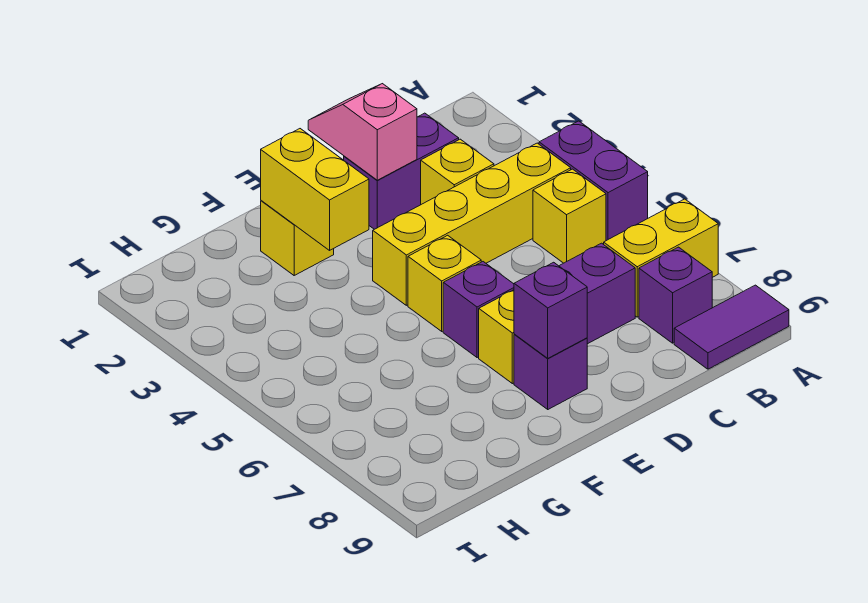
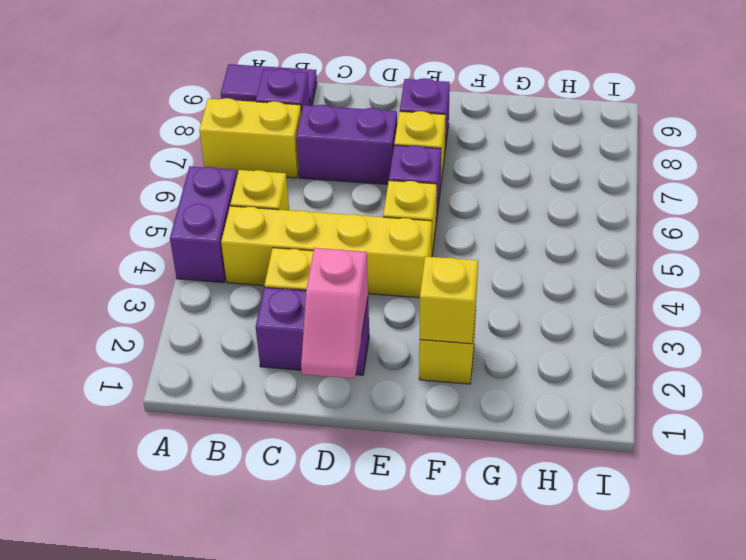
purple 1x1 brick [514,262,587,358] -> none
yellow 1x2 brick [261,129,369,250] -> yellow 1x1 brick [420,256,478,344]

